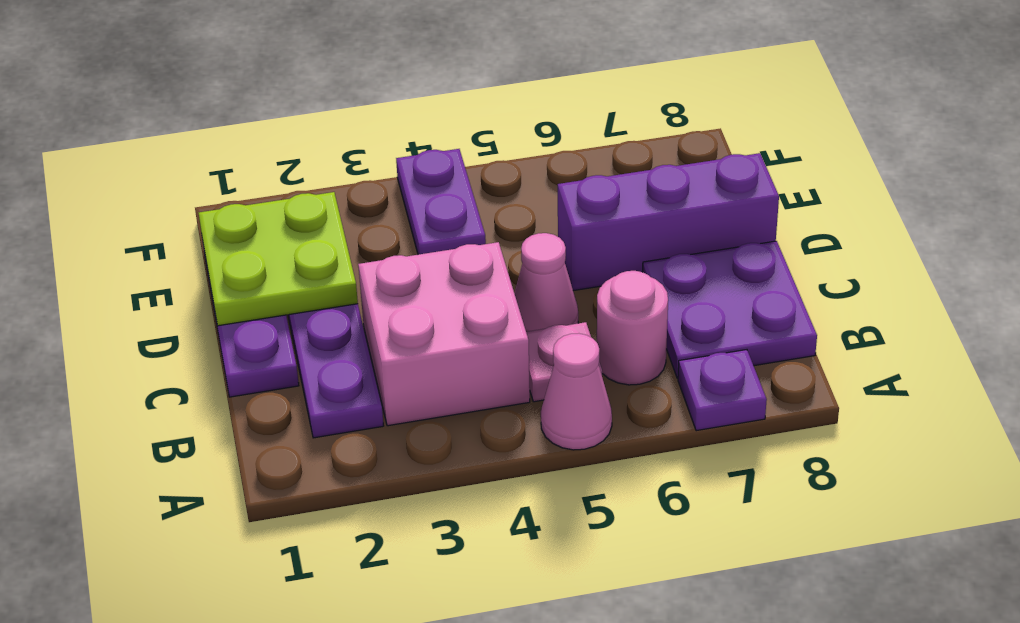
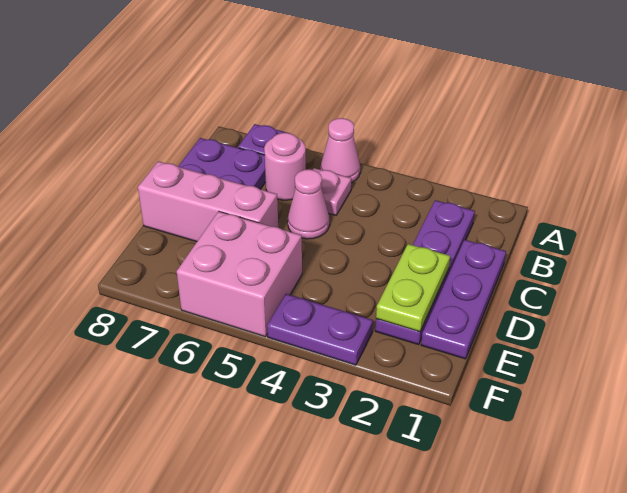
pink 2x2 brick [358,242,530,426] -> pink 2x2 brick moved to [177,212,302,337]
lime 2x2 plate [199,192,358,326] -> lime 1x2 plate [376,244,450,332]
purple 1x3 brick [558,153,779,291] -> pink 1x3 brick [138,161,278,242]
purple 1x2 plate [396,149,486,255] -> purple 1x2 plate turned to [267,294,373,365]

